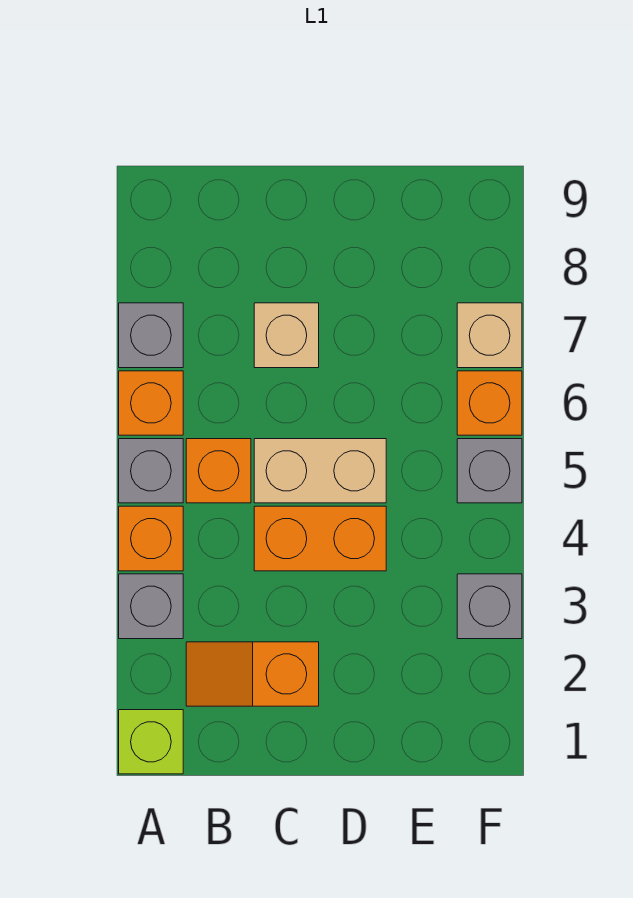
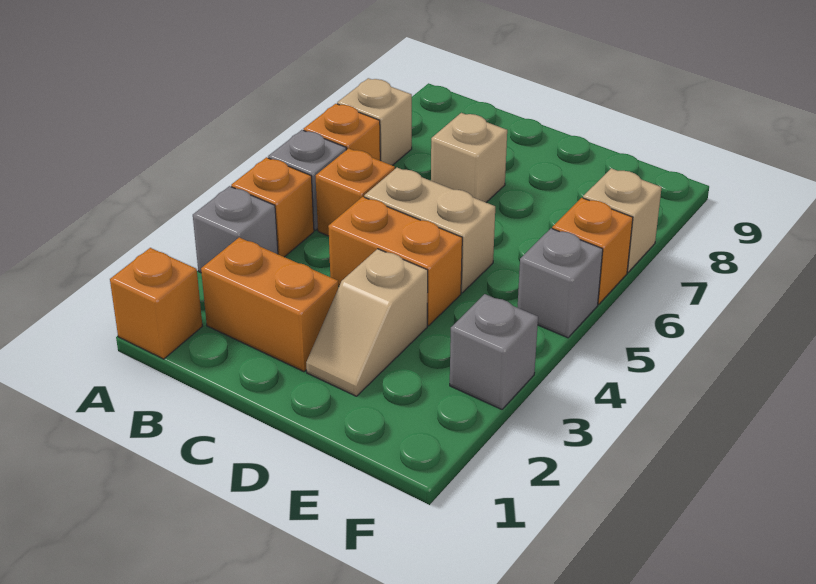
lime 1x1 brick [119,710,183,774] -> orange 1x1 brick [110,248,202,359]
grey 1x1 brick [119,303,183,368] -> tan 1x1 brick [337,78,412,165]
orange 1x2 slope [186,642,319,706] -> orange 1x2 brick [201,237,338,372]
none -> tan 1x2 slope [306,249,428,396]

